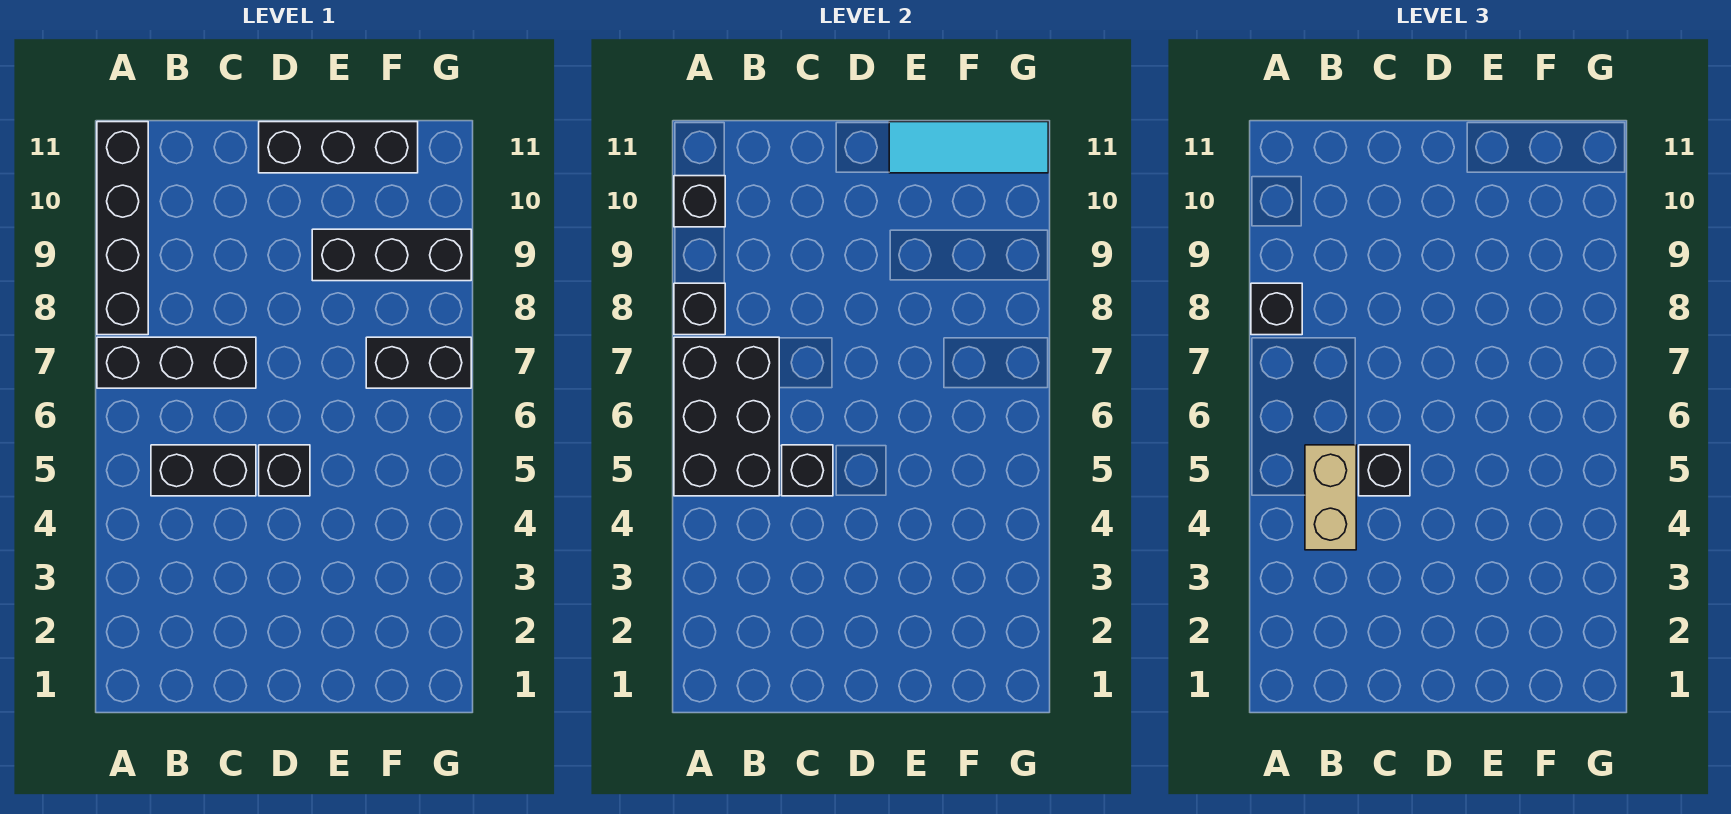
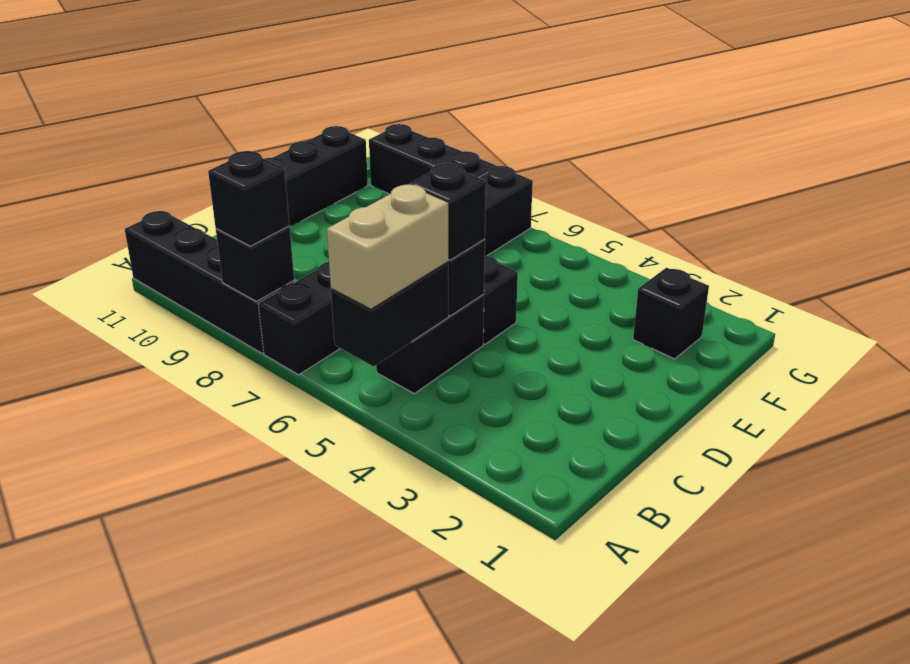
black 2x3 brick [674,337,779,496] -> black 1x2 brick [331,262,449,367]
black 1x1 brick [674,176,725,227] -> black 1x1 brick moved to [633,268,709,359]
tan 1x2 brick [1305,445,1356,550] -> tan 1x2 brick turned to [327,184,448,309]
black 1x3 brick [312,229,471,281] -> black 1x3 brick turned to [369,124,496,194]
cyan 1x3 tile [889,122,1048,173] -> none

